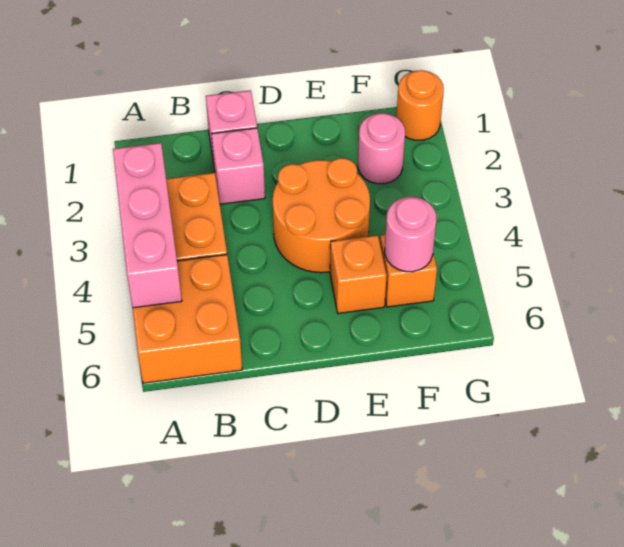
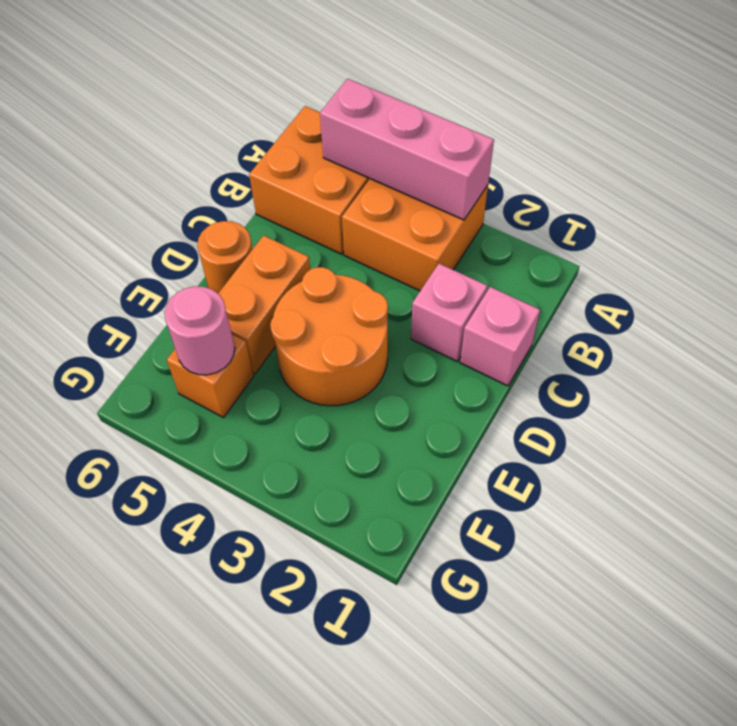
orange 1x1 brick [330,235,387,313] -> orange 1x2 brick [218,235,310,374]
pink 1x1 round brick [358,113,405,184] -> none
orange 1x1 round brick [396,70,444,140] -> orange 1x1 round brick moved to [197,221,253,293]

